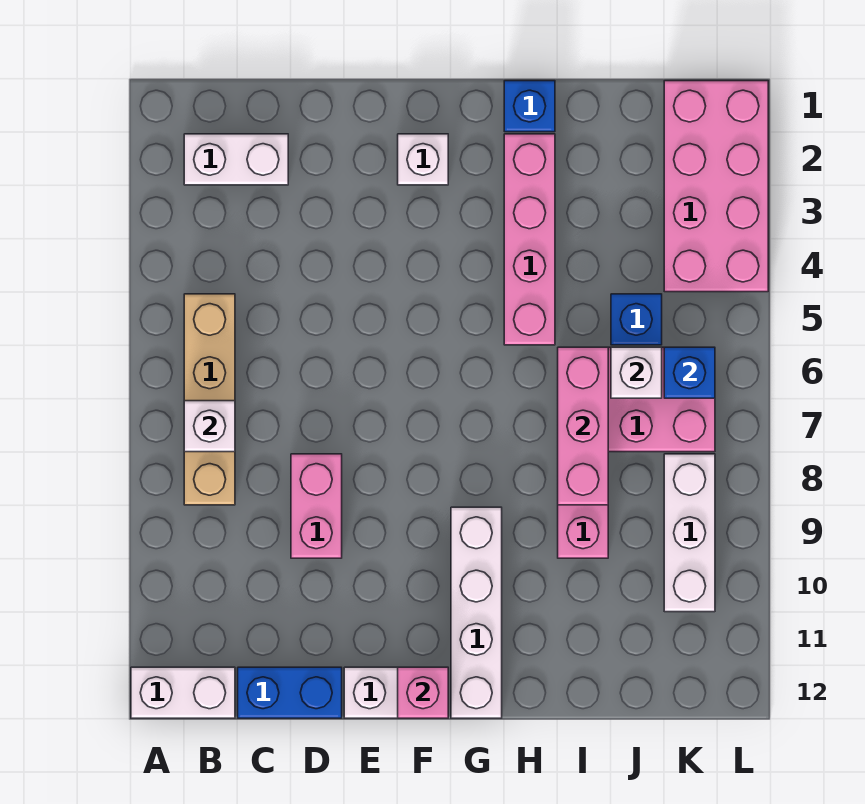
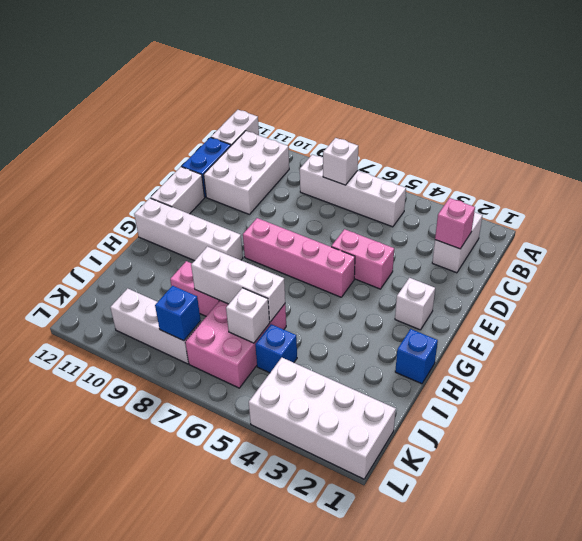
tan 1x4 brick [184,294,235,505] -> white 1x4 brick [300,155,406,227]
none -> white 2x3 brick [204,131,289,214]
pink 1x2 brick [291,454,342,558] -> pink 1x2 brick moved to [331,229,394,289]
pink 1x1 brick [398,667,448,718] -> pink 1x1 brick moved to [435,198,475,249]
pink 1x4 brick [504,134,555,345] -> pink 1x4 brick moved to [243,218,355,297]
pink 1x3 brick [558,347,608,505] -> white 1x3 brick [191,247,285,322]
pink 2x4 brick [664,81,768,292] -> white 2x4 brick [249,358,396,479]
blue 1x1 brick [664,347,715,398] -> blue 1x1 brick moved to [155,286,201,341]

